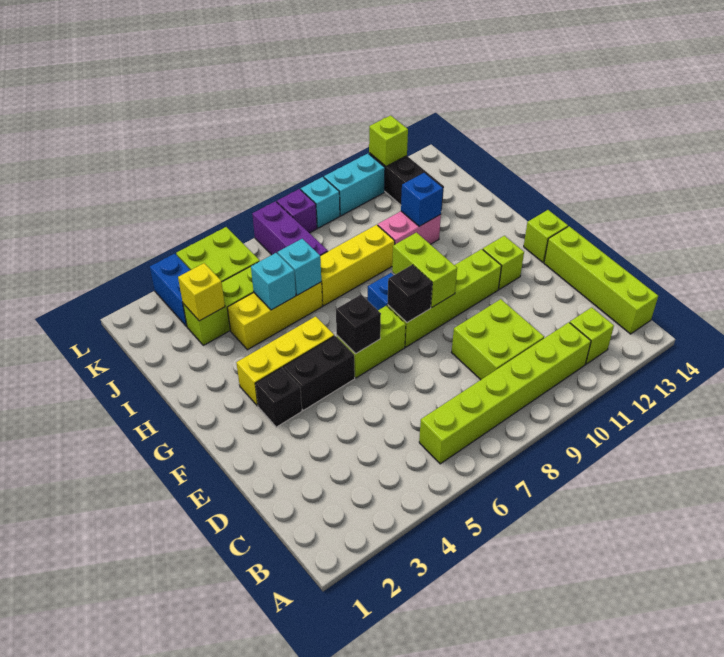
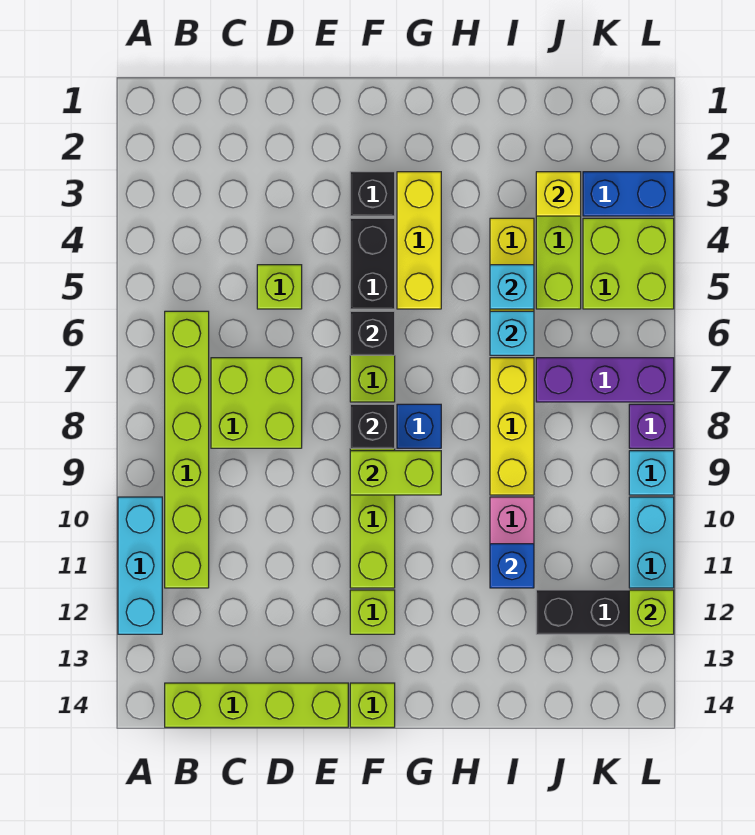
none -> cyan 1x3 brick [118,497,162,634]
lime 1x1 brick [570,307,614,364] -> lime 1x1 brick moved to [257,265,302,309]
lime 2x2 brick [452,299,544,380] -> lime 2x2 brick moved to [211,358,302,448]

